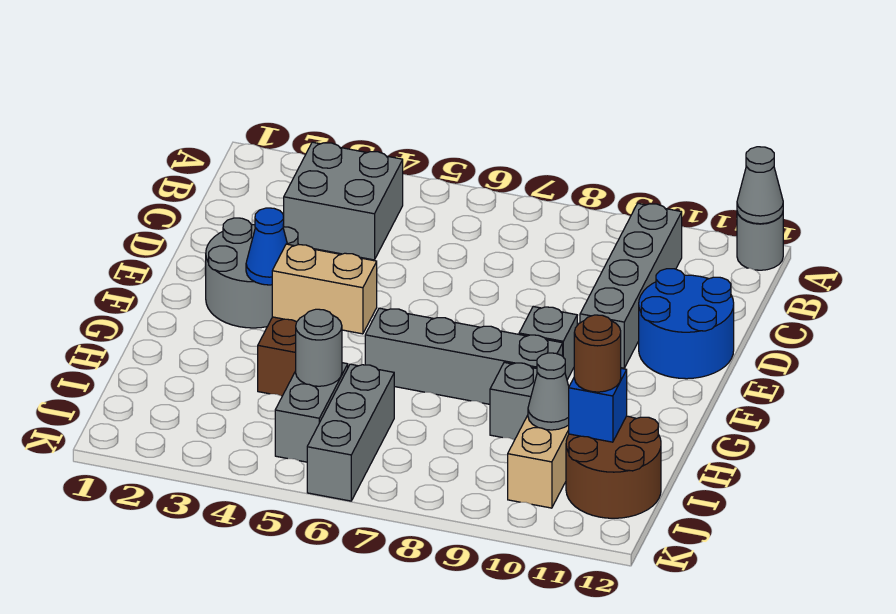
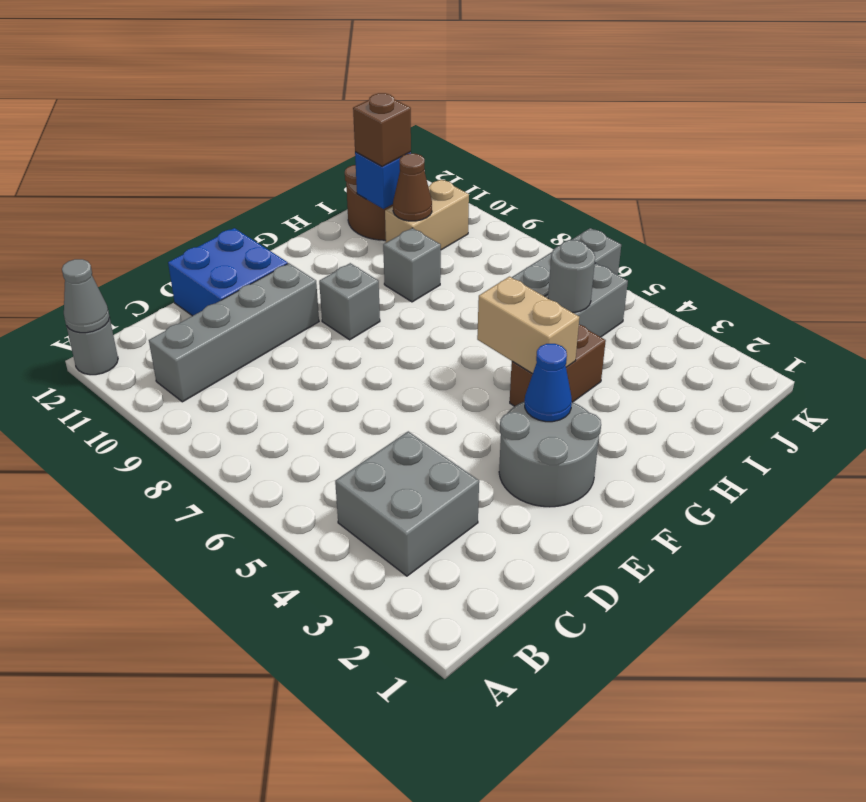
blue 2x2 round brick [639,269,734,379] -> blue 2x2 brick [168,228,288,316]
grey 1x4 brick [365,308,563,404] -> none
grey 1x1 cone [528,353,569,430] -> brown 1x1 cone [393,154,432,221]
brown 1x1 round brick [574,315,621,392] -> brown 1x1 brick [353,93,411,167]

